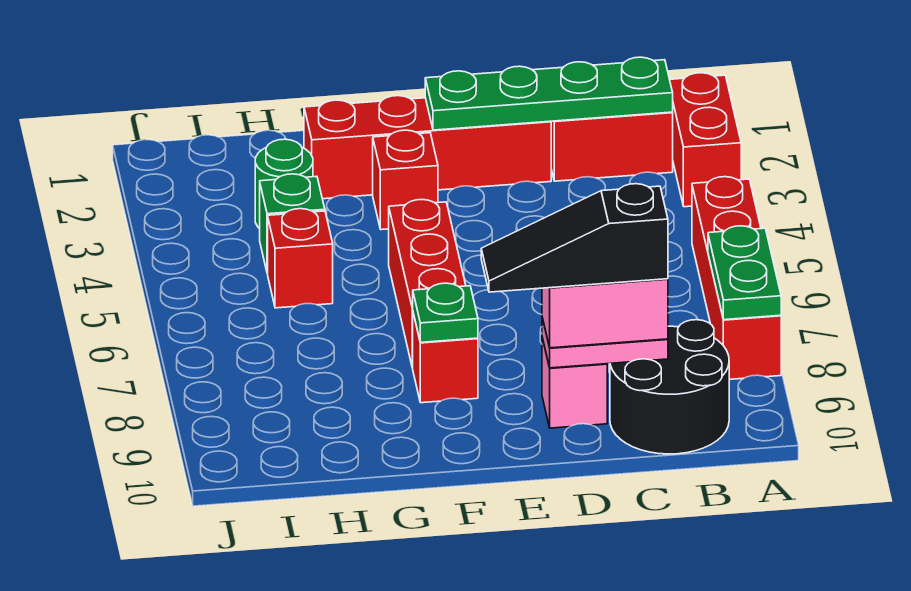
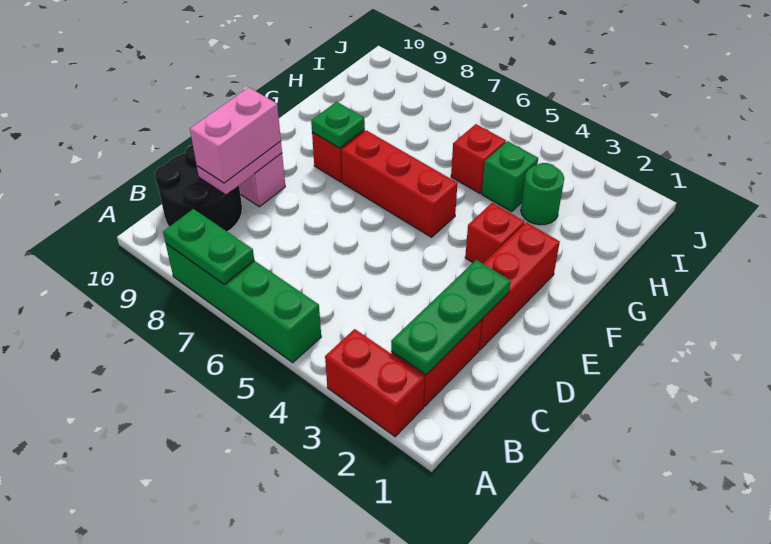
red 1x4 brick [692,177,781,379] -> green 1x4 brick [166,244,321,363]
green 1x4 plate [425,57,673,130] -> green 1x3 plate [391,260,511,375]
black 1x3 slope [481,184,668,292] -> none
red 1x4 brick [304,96,551,199] -> red 1x3 brick [479,222,560,350]

